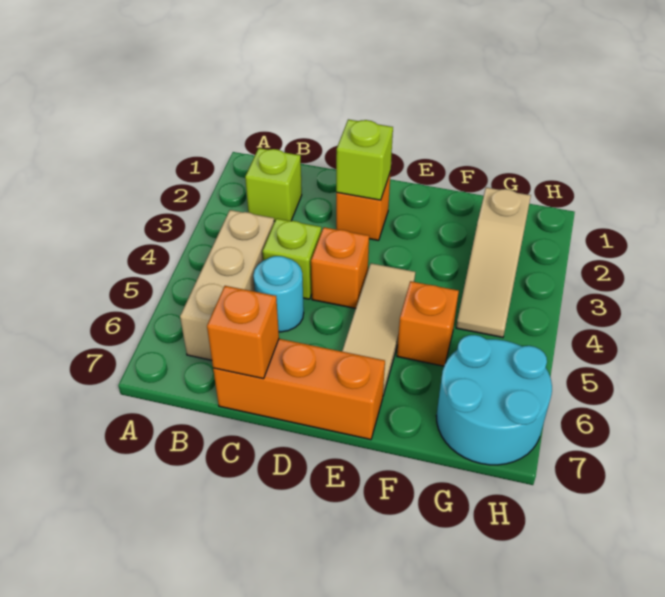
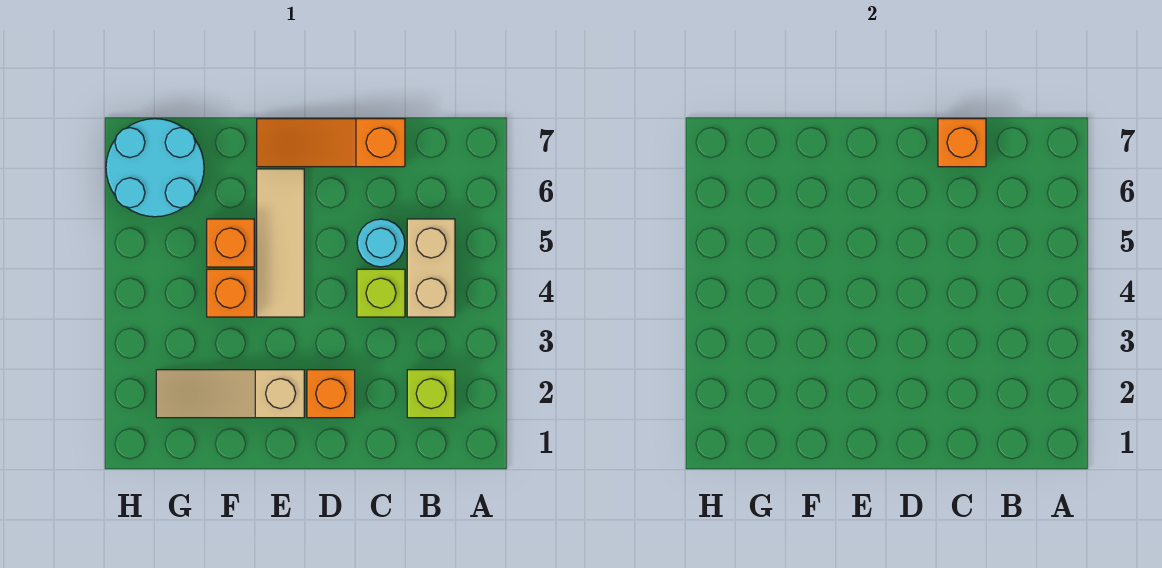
tan 1x3 brick [180,210,274,360] -> tan 1x2 brick [407,219,455,317]
orange 1x3 brick [213,339,385,440] -> orange 1x3 slope [257,119,405,167]
lime 1x1 brick [336,119,393,200] -> none
orange 1x1 brick [311,227,369,308] -> orange 1x1 brick moved to [207,269,254,317]
tan 1x3 slope [456,187,531,337] -> tan 1x3 slope turned to [156,370,304,418]

